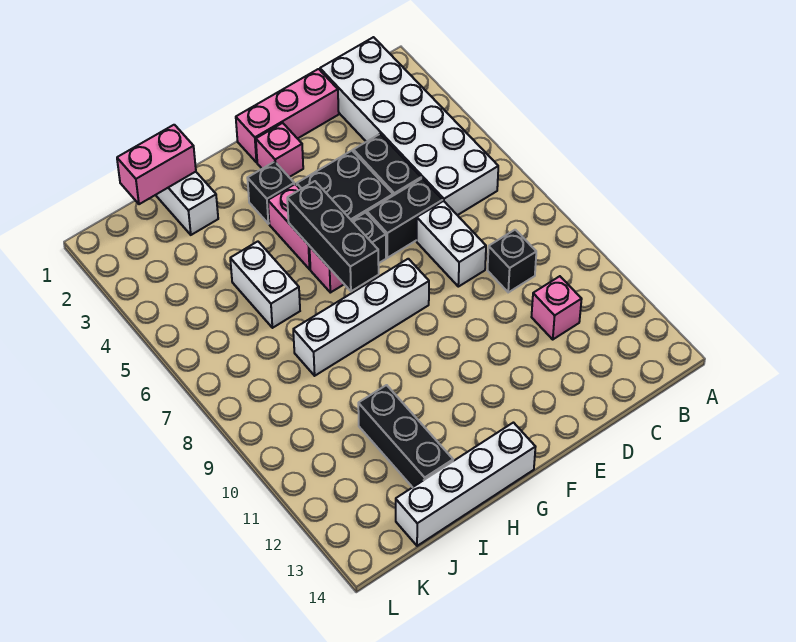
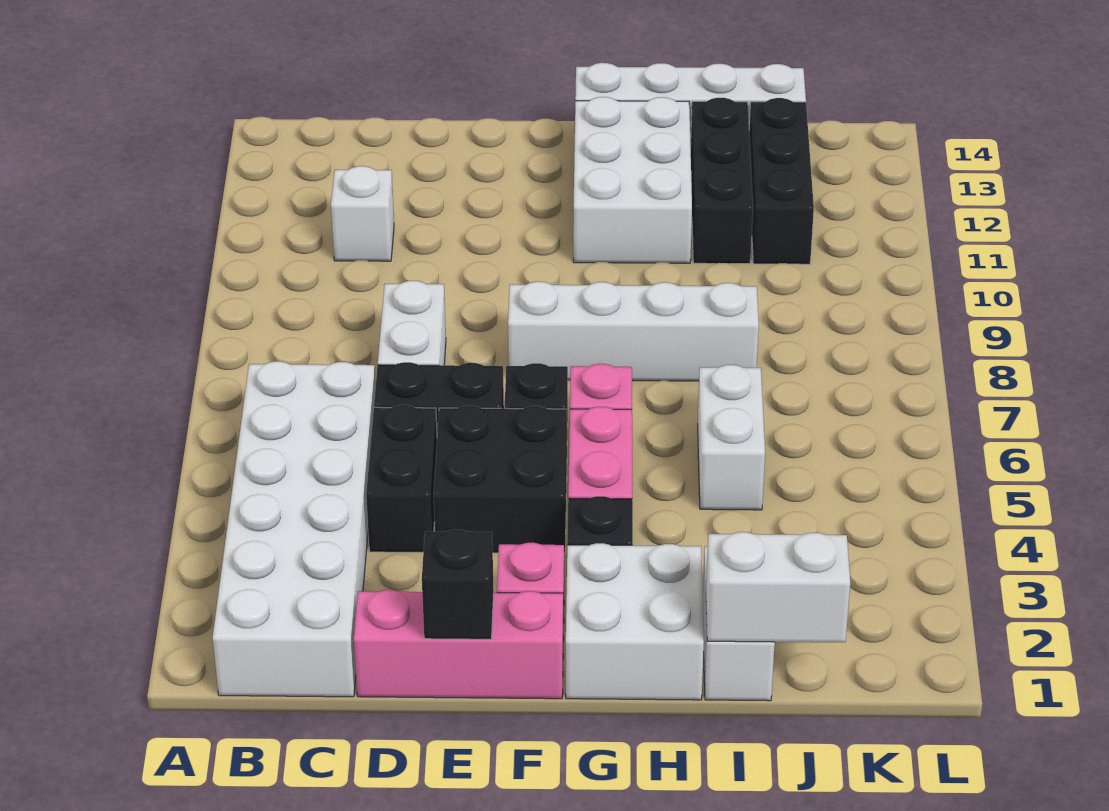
black 1x1 brick [488,230,536,292] -> black 1x1 brick moved to [422,530,494,639]
pink 1x1 brick [532,276,582,339] -> white 1x1 brick [331,166,394,261]
none -> white 2x2 brick [566,543,704,700]
black 1x3 brick [287,181,379,291] -> black 1x3 brick moved to [749,98,814,264]
none -> white 2x3 brick [573,97,692,263]
pink 1x2 brick [117,125,196,204] -> white 1x2 brick [706,532,850,642]

